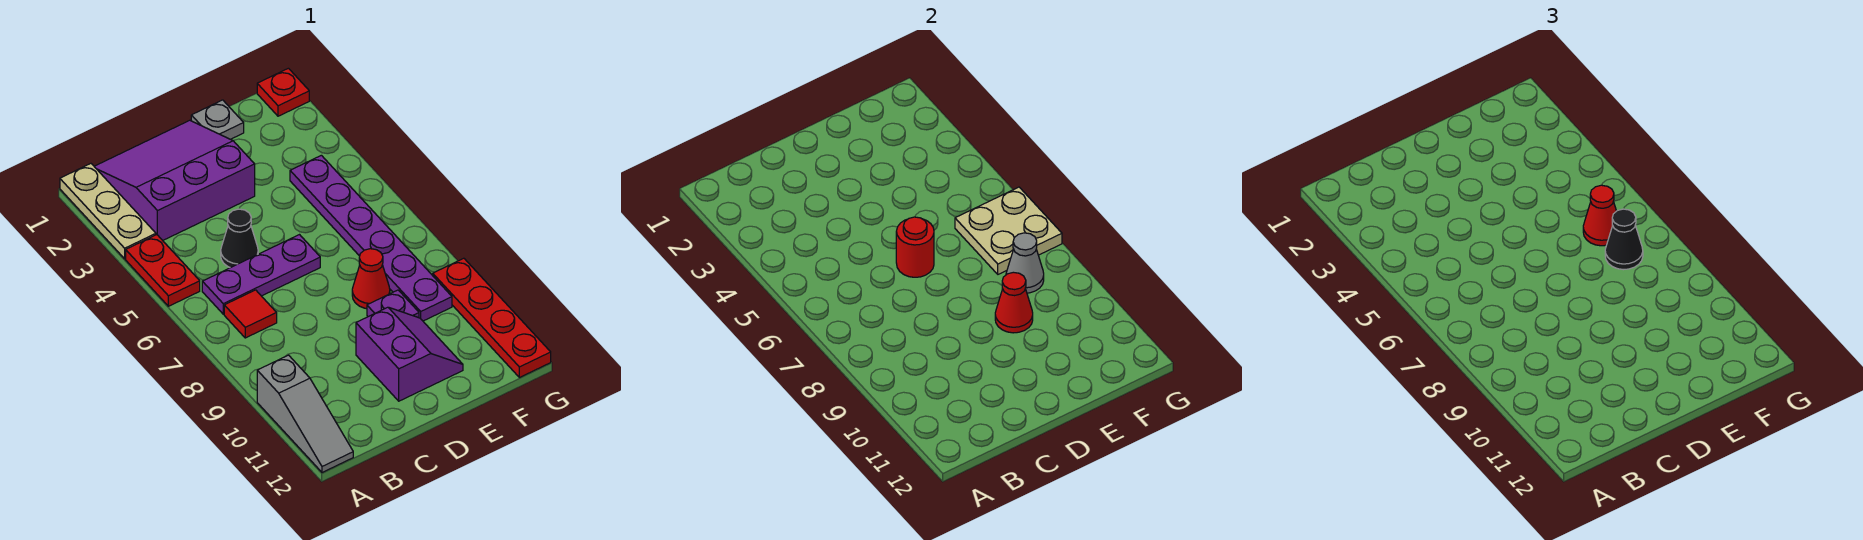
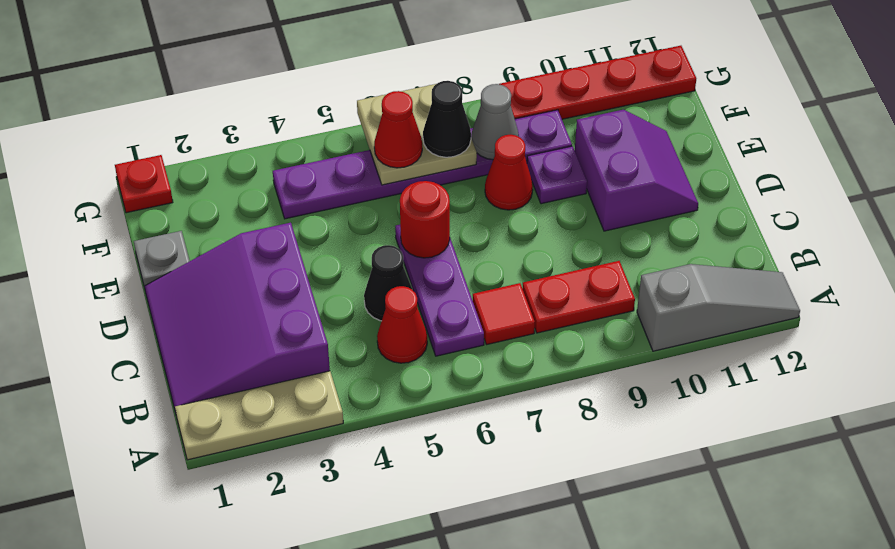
red 1x2 plate [126,235,200,306] -> red 1x2 plate moved to [522,261,635,333]
purple 2x2 slope [356,307,463,401] -> purple 2x2 slope turned to [575,110,698,231]
red 1x1 cone [995,272,1033,333] -> red 1x1 cone moved to [377,286,427,363]

